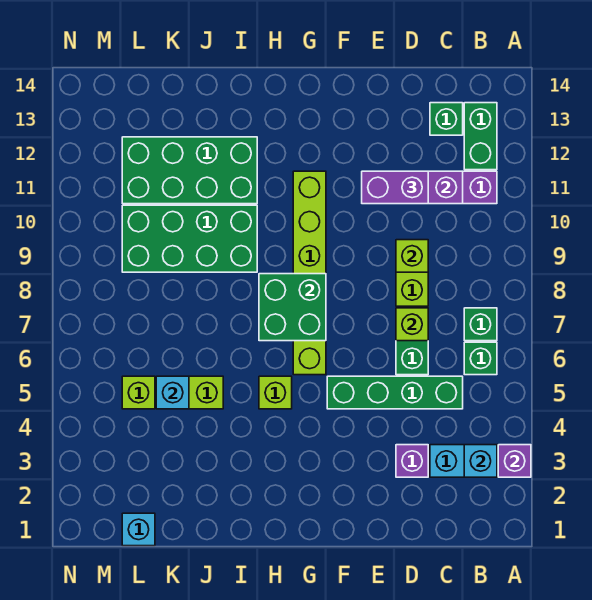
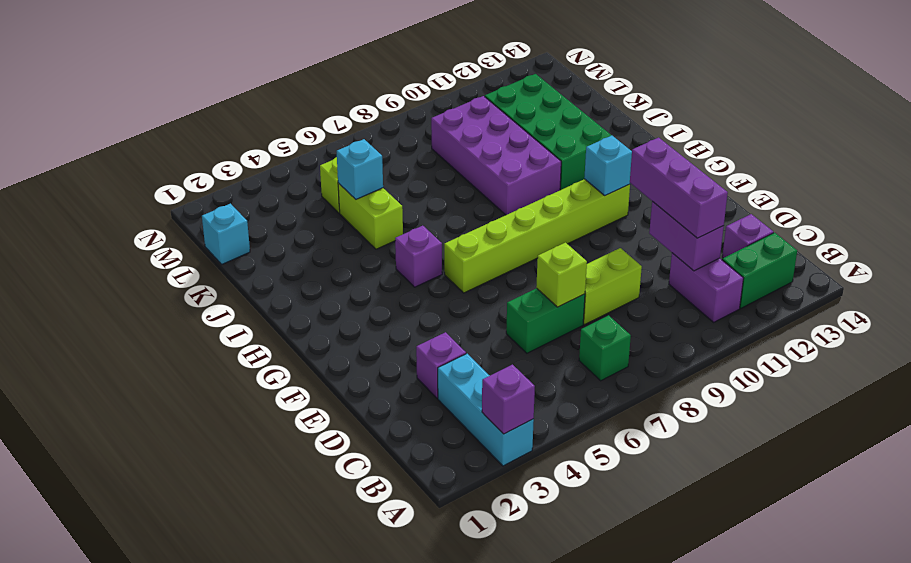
cyan 1x1 brick [464,445,497,477] -> cyan 1x1 brick moved to [584,135,632,196]
green 1x1 brick [464,342,497,375] -> none
green 1x4 brick [327,376,463,409] -> none
green 1x1 brick [430,103,463,135] -> purple 1x1 brick [722,214,773,258]
lime 1x1 brick [396,240,428,272] -> none
purple 1x2 brick [362,171,428,204] -> purple 1x3 brick [630,138,728,238]
green 2x2 brick [259,274,326,341] -> none
lime 1x1 brick [259,376,292,409] -> purple 1x1 brick [395,226,442,287]
green 2x4 brick [122,205,257,272] -> purple 2x4 brick [431,96,561,215]

